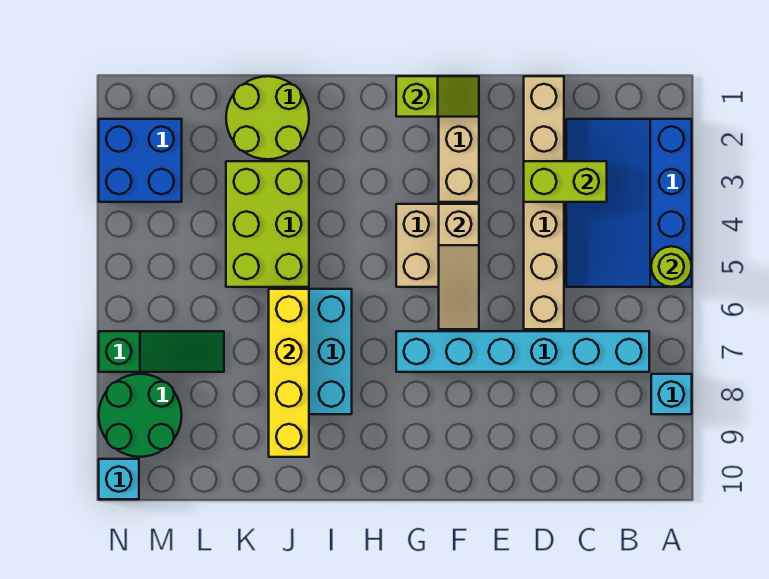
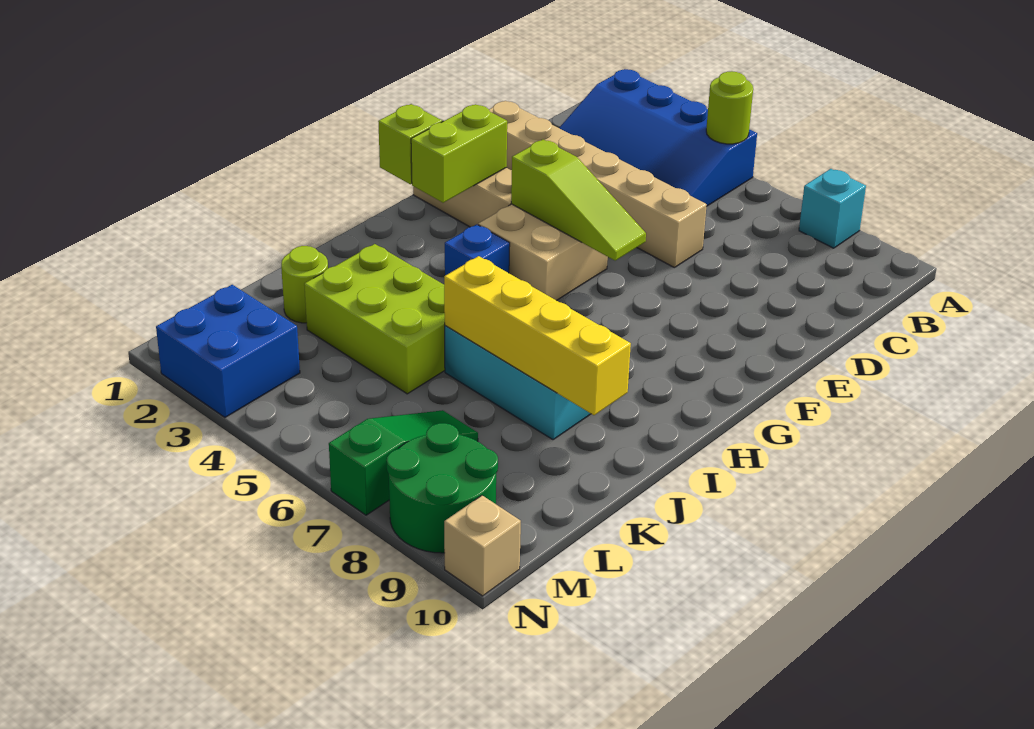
cyan 1x6 brick [396,331,649,372] -> none
lime 1x2 brick [524,161,607,202] -> lime 1x2 brick moved to [411,104,507,203]
tan 1x3 slope [439,204,479,329] -> lime 1x3 slope [511,140,646,260]
none -> blue 1x1 brick [445,224,510,276]
lime 2x2 round brick [226,76,309,159] -> lime 1x1 round brick [281,246,328,323]
cyan 1x1 brick [99,459,139,499] -> tan 1x1 brick [444,495,521,596]

